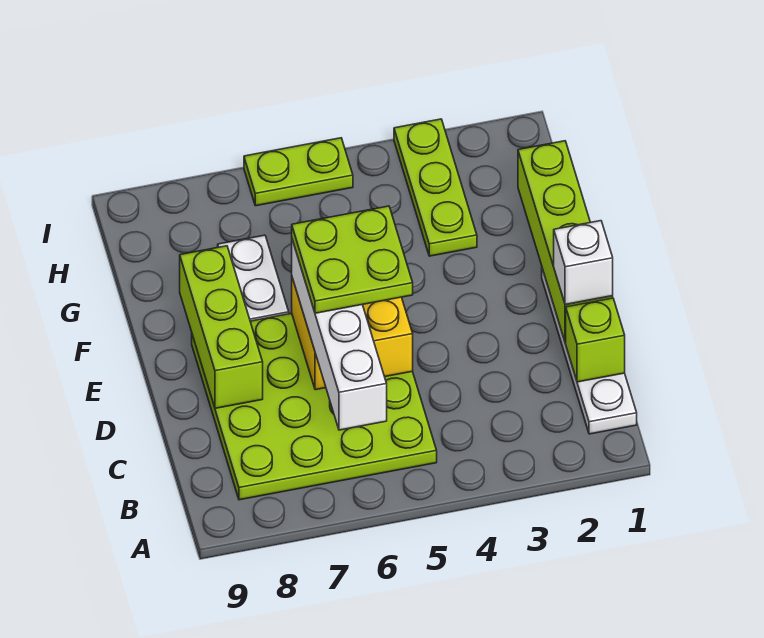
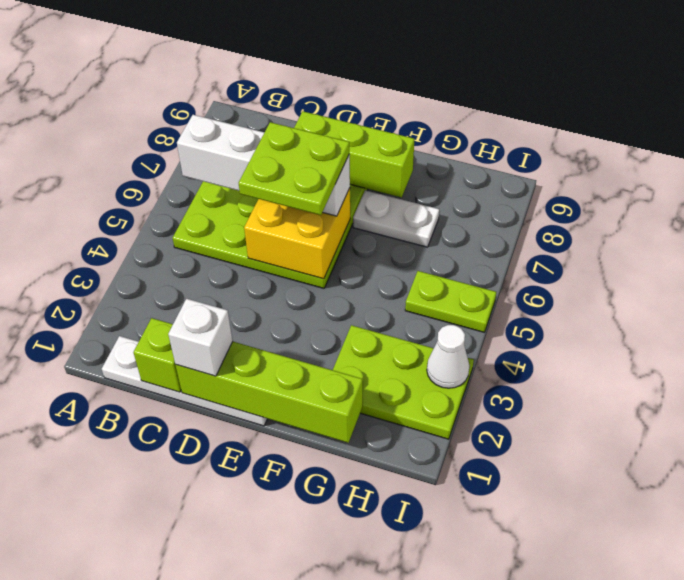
lime 1x3 plate [394,119,477,256] -> lime 2x3 plate [333,325,474,439]
none -> white 1x1 cone [427,325,469,388]
lime 1x2 plate [244,138,353,206] -> lime 1x2 plate turned to [405,271,496,332]

